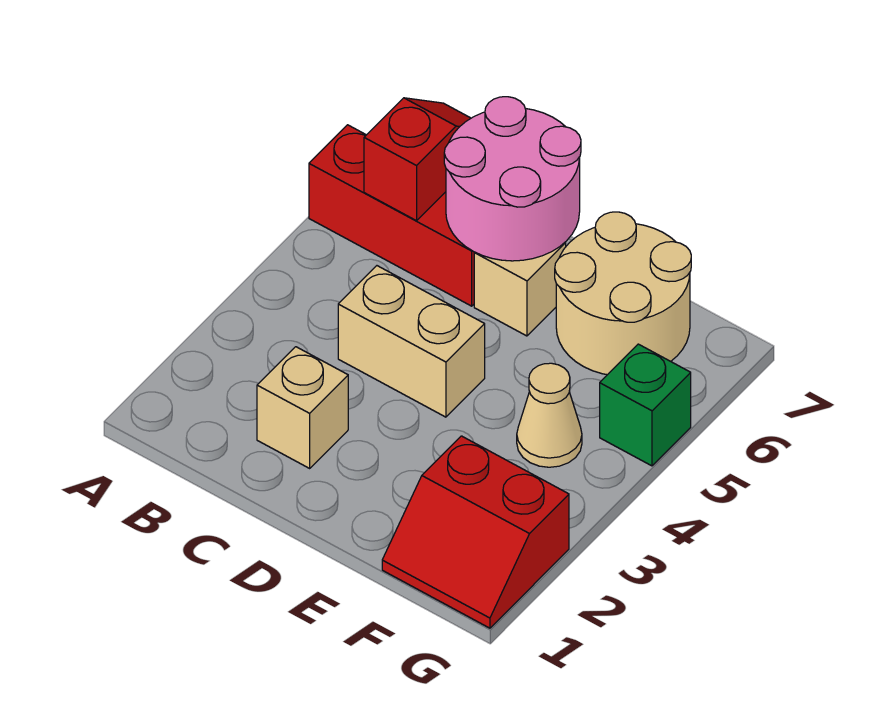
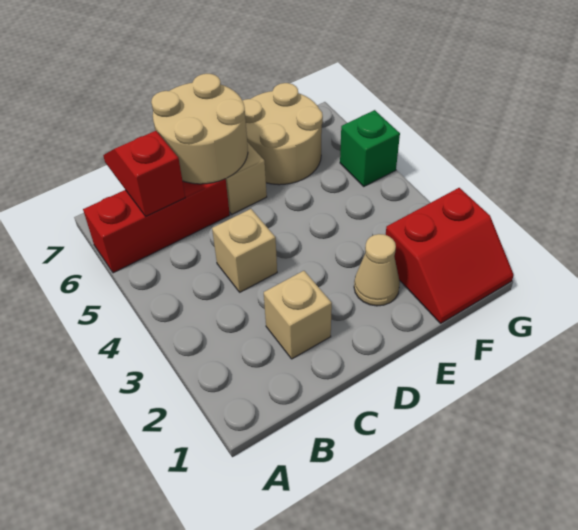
tan 1x2 brick [338,266,485,417] -> tan 1x1 brick [212,209,277,292]
pink 2x2 round brick [444,97,581,261] -> tan 2x2 round brick [151,74,248,184]
tan 1x1 cone [517,363,582,467] -> tan 1x1 cone moved to [354,234,400,306]

